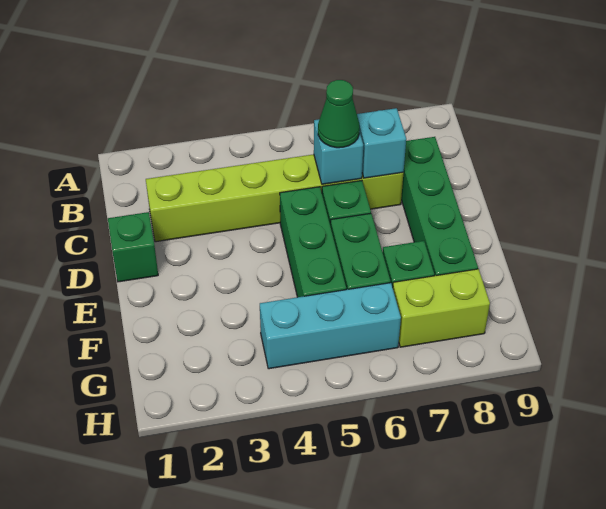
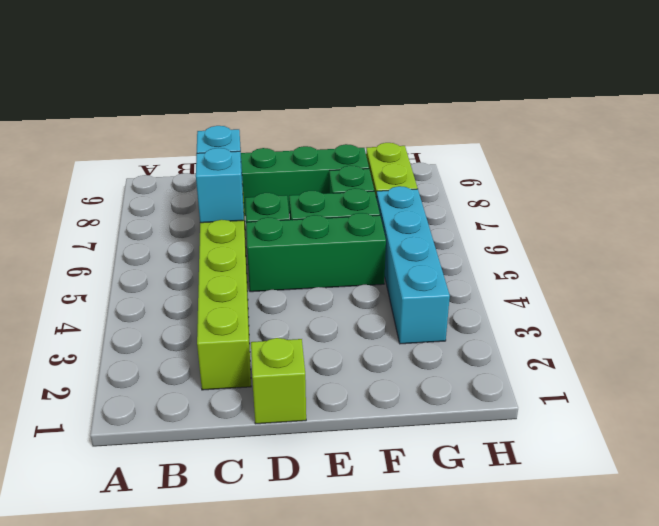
green 1x1 cone [318,80,360,148] -> none
green 1x1 brick [108,212,158,282] -> lime 1x1 brick [251,338,306,424]
cyan 1x3 brick [260,283,401,369] -> cyan 1x4 brick [376,186,450,344]

